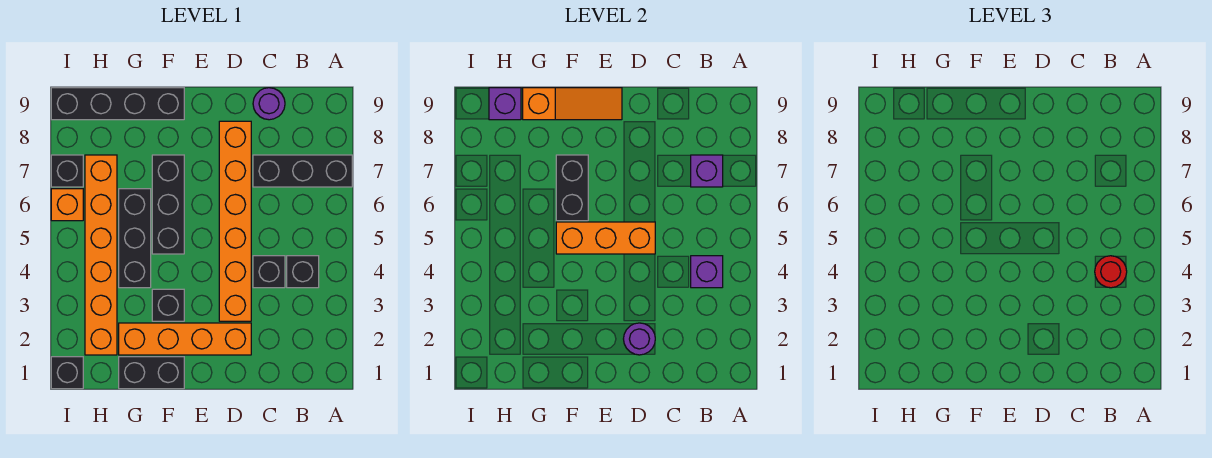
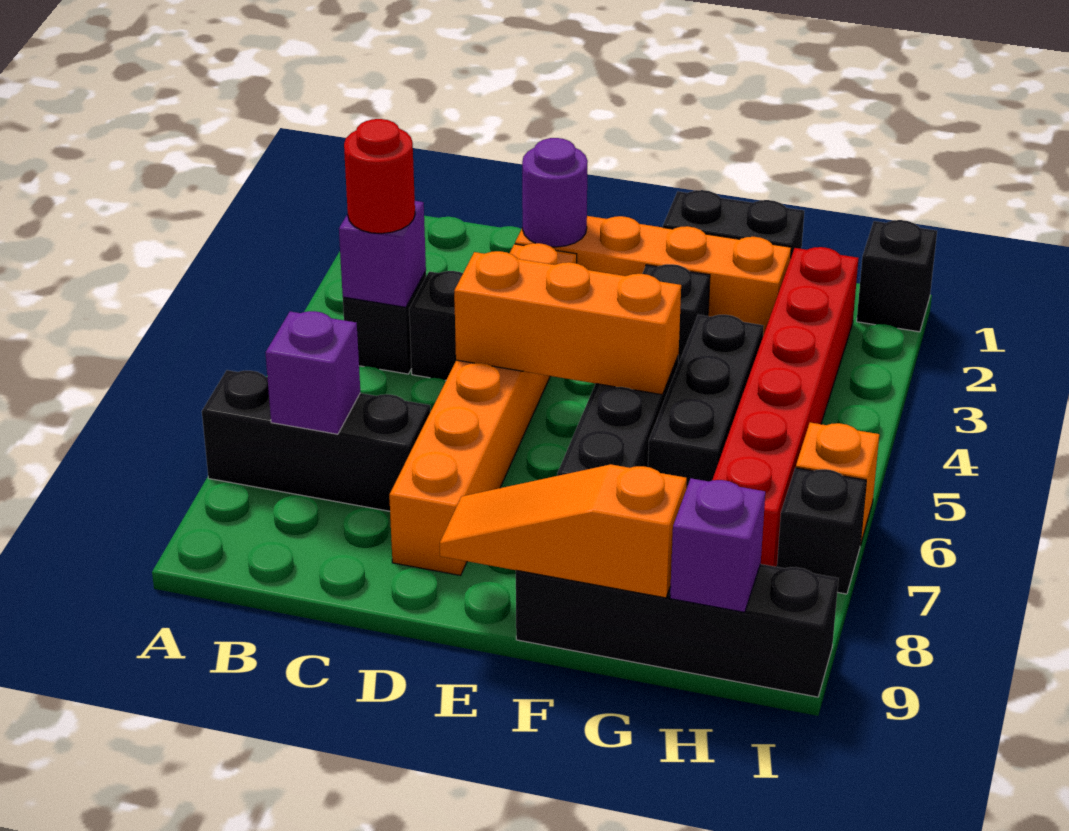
purple 1x1 round brick [253,88,285,120] -> none
black 1x2 brick [556,155,588,221] -> none
orange 1x6 brick [85,155,117,355] -> red 1x6 brick [712,247,858,567]

